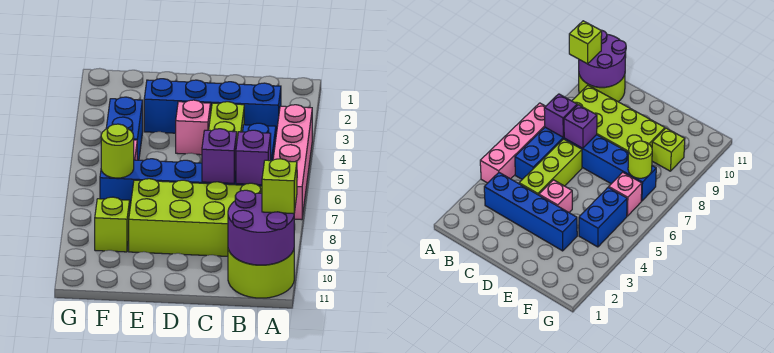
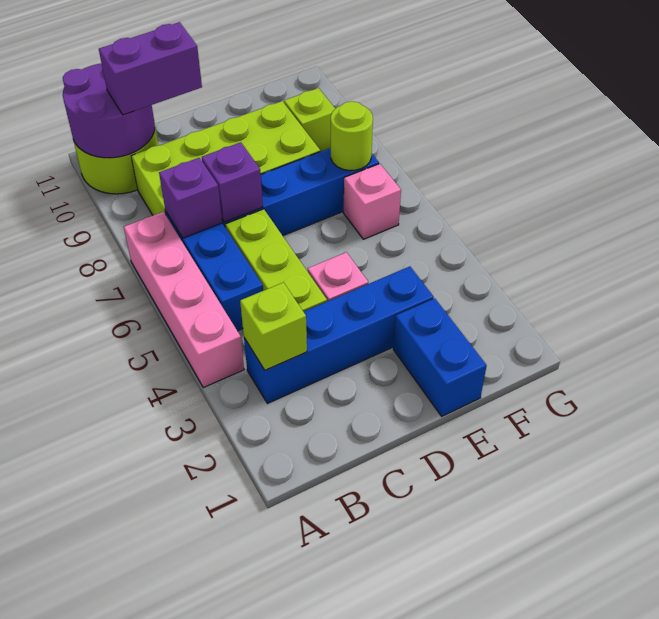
lime 1x1 brick [262,159,297,214] -> lime 1x1 brick moved to [240,282,307,370]
none -> purple 1x2 brick [99,22,202,115]
blue 1x2 brick [106,97,143,160] -> blue 1x2 brick moved to [393,298,487,416]

